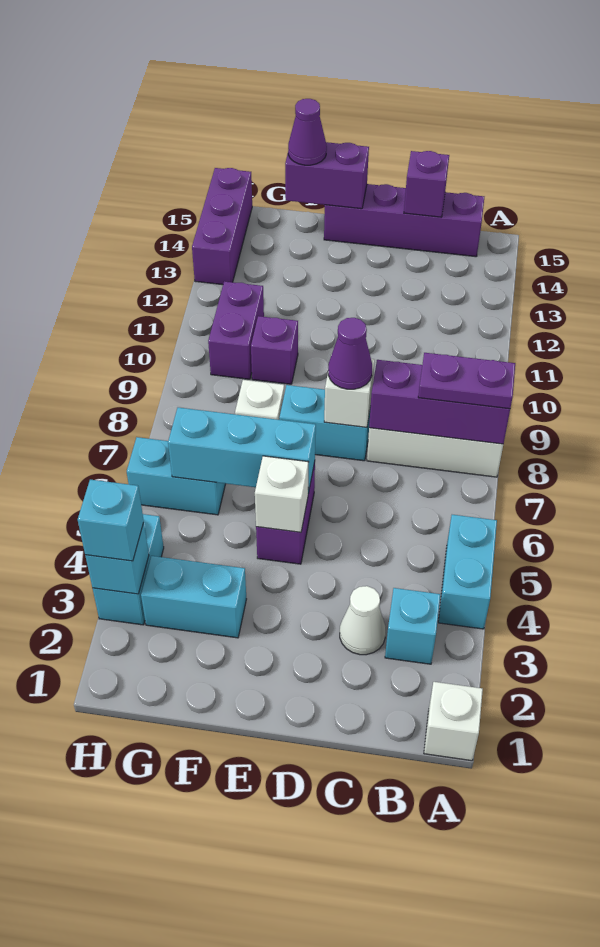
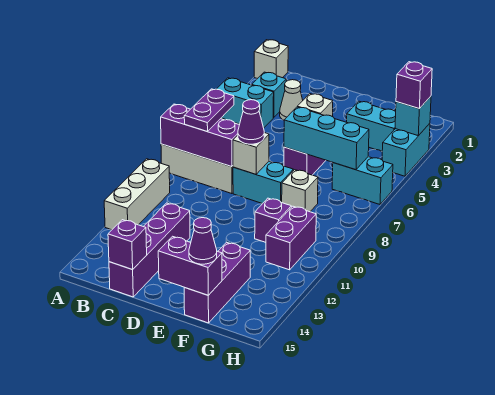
cyan 1x2 brick [438,515,497,629] -> cyan 1x2 brick turned to [217,78,274,128]
purple 1x2 plate [418,353,515,409] -> purple 1x2 plate turned to [184,89,234,131]
none -> white 1x3 brick [104,159,170,230]
purple 1x4 brick [324,184,484,257] -> purple 1x4 brick turned to [109,203,190,297]
cyan 1x1 brick [78,480,144,561] -> purple 1x1 brick [396,62,432,109]
purple 1x3 brick [192,168,252,285] -> purple 1x3 brick moved to [184,242,250,323]

